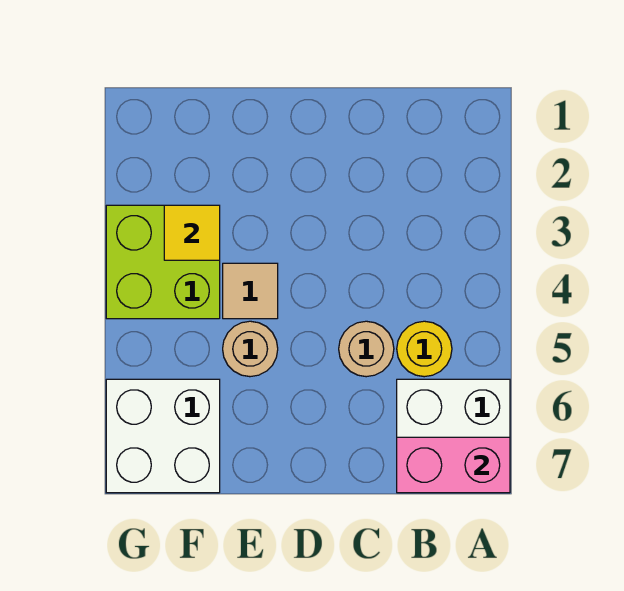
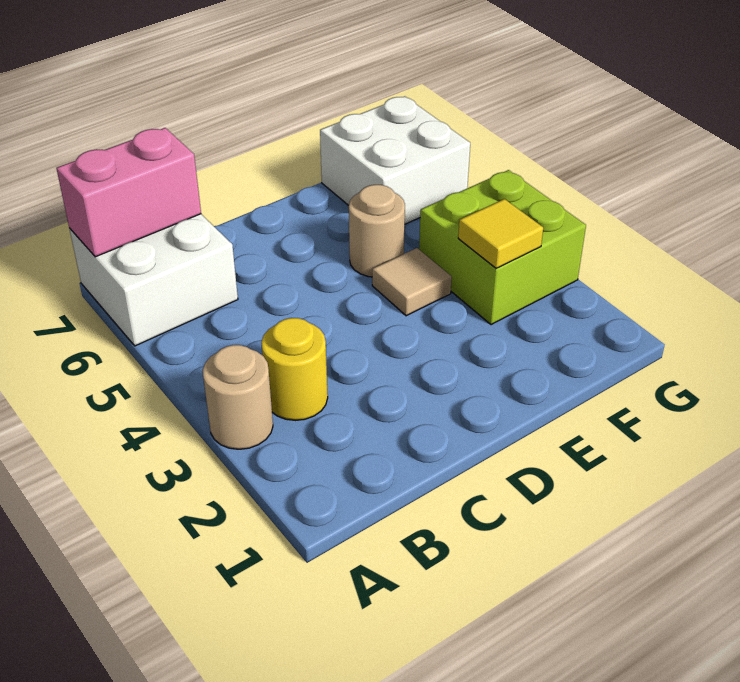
yellow 1x1 round brick [397,321,452,377] -> yellow 1x1 round brick moved to [261,318,328,420]
tan 1x1 round brick [339,321,394,377] -> tan 1x1 round brick moved to [203,345,273,449]

